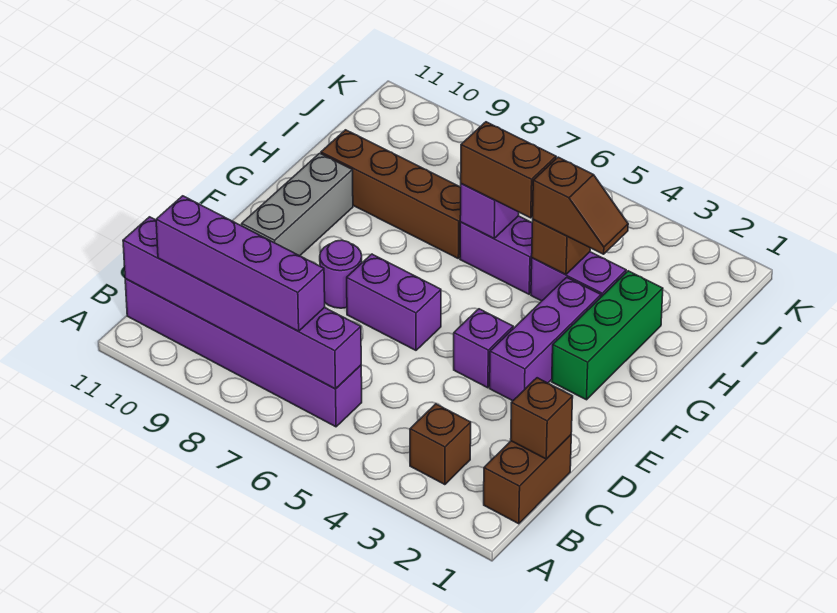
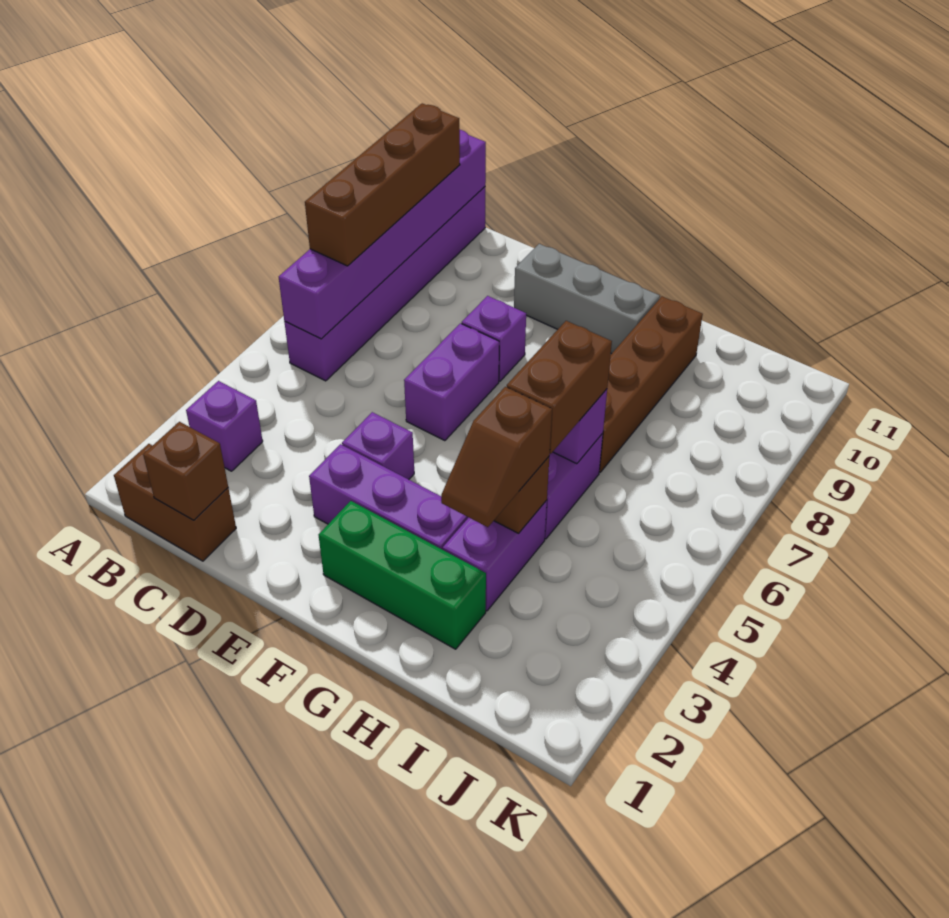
brown 1x1 brick [410,404,471,485] -> purple 1x1 brick [186,381,263,471]
purple 1x4 brick [156,196,325,331] -> brown 1x4 brick [305,103,460,266]
purple 1x1 round brick [320,240,362,308] -> purple 1x1 brick [462,296,526,381]

